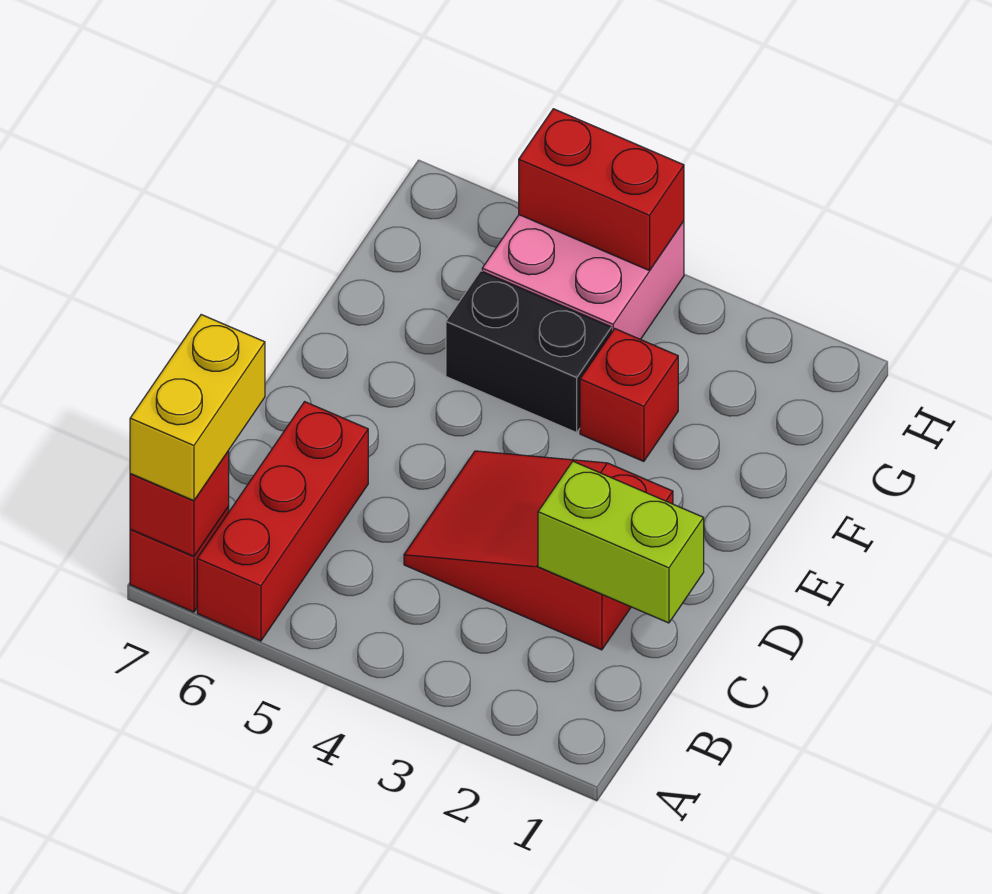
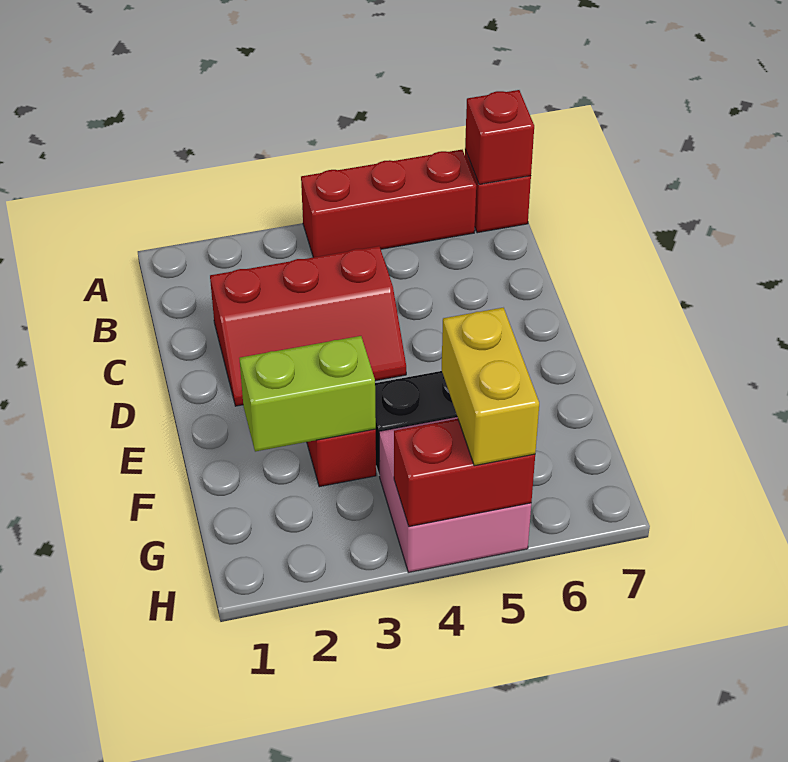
red 1x3 brick [197,402,368,641] -> red 1x3 brick turned to [301,150,476,257]
yellow 1x2 brick [130,315,265,501] -> yellow 1x2 brick moved to [442,308,539,466]
lime 1x2 brick [538,461,704,623] -> lime 1x2 brick moved to [239,336,376,452]
red 2x3 slope [404,451,673,650] -> red 2x3 slope turned to [210,246,406,406]

